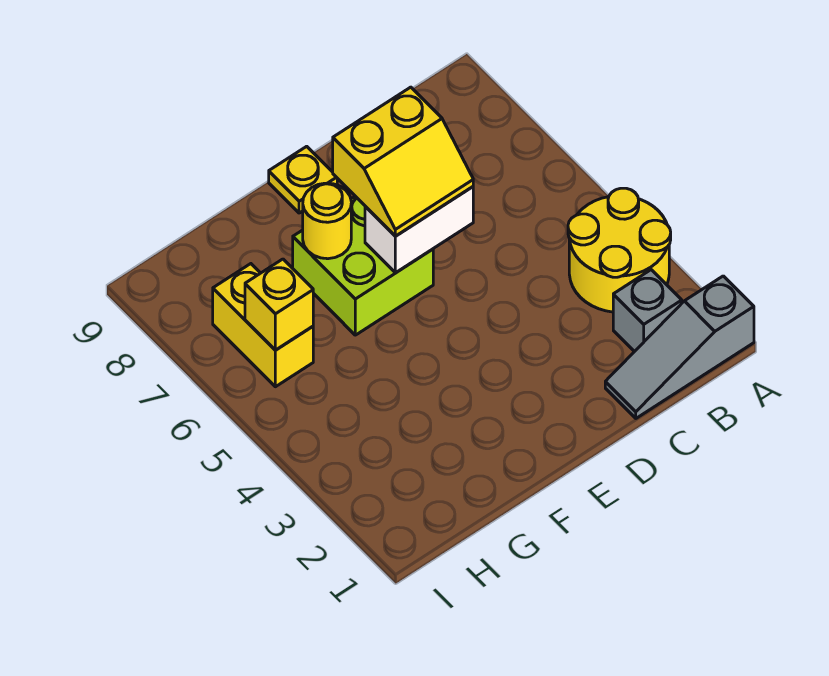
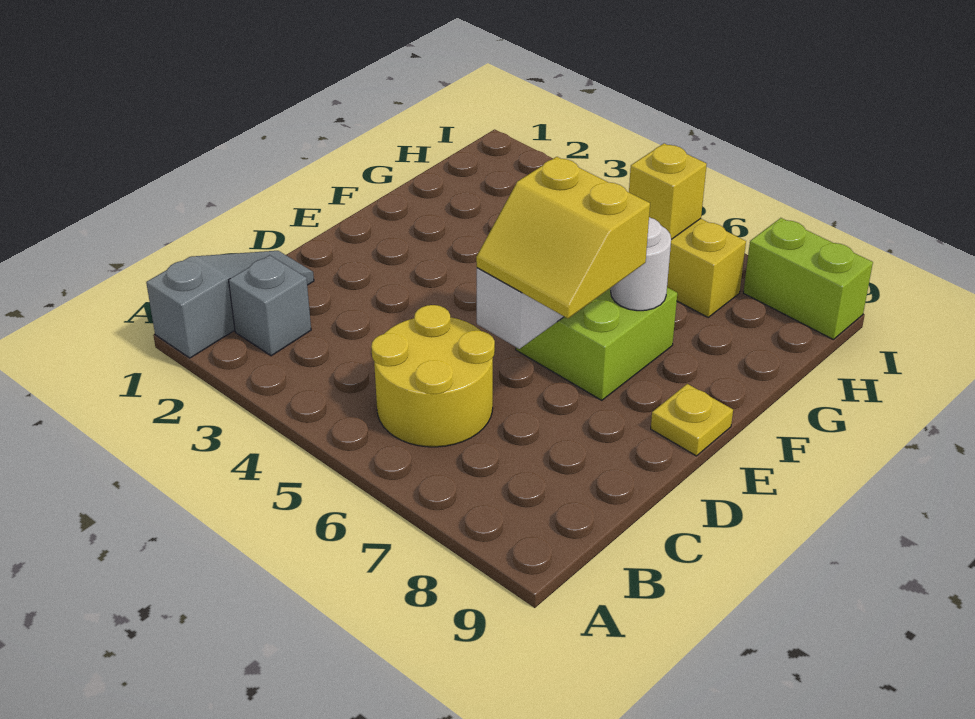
yellow 2x2 round brick [568,188,671,312] -> yellow 2x2 round brick moved to [371,305,495,447]
yellow 2x2 slope [333,87,473,236] -> yellow 2x2 slope turned to [476,157,650,318]
yellow 1x1 round brick [303,183,351,259] -> white 1x1 round brick [611,217,671,311]
none -> lime 1x2 brick [743,218,873,339]

